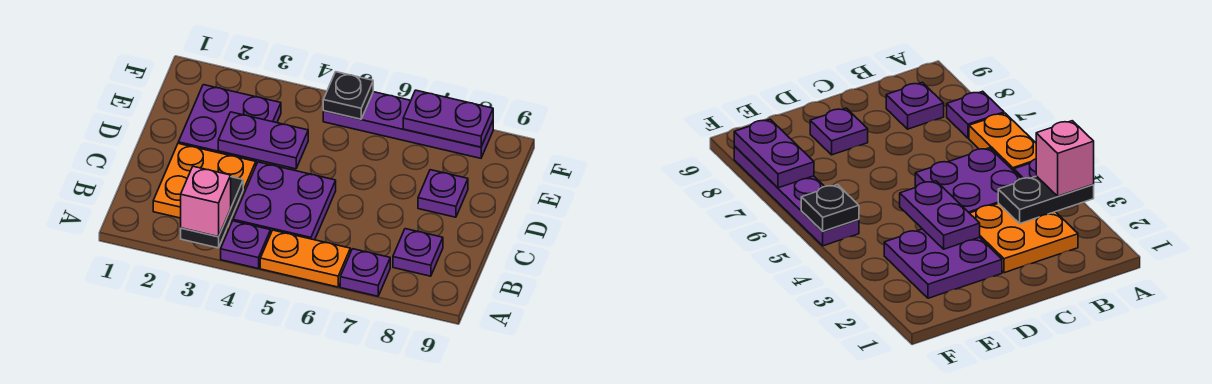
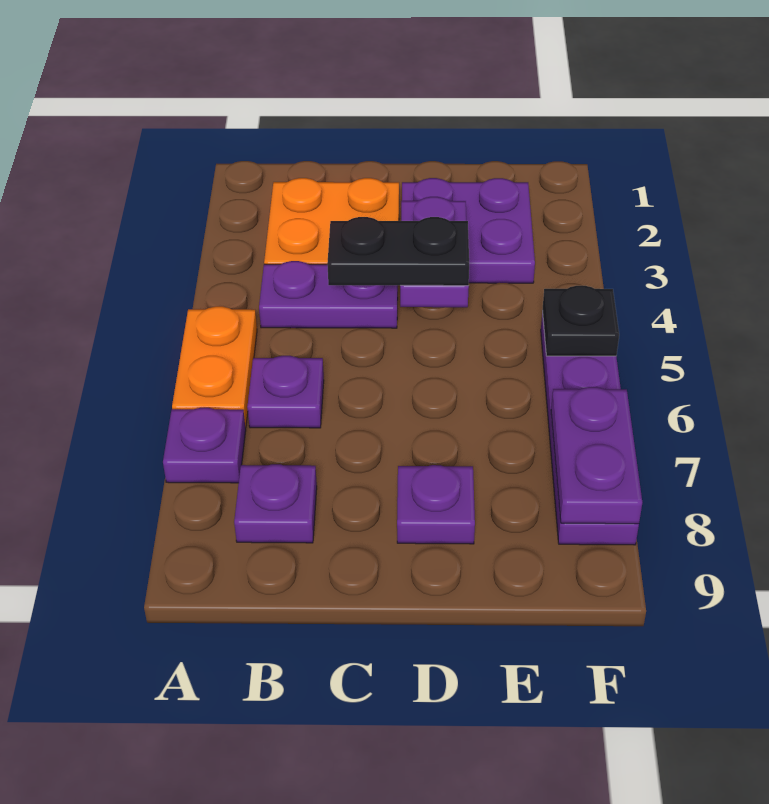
black 1x2 plate [181,177,243,248] -> black 1x2 plate moved to [327,217,469,286]
pink 1x1 brick [181,166,231,237] -> none
purple 1x1 plate [221,221,271,268] -> purple 1x1 plate moved to [247,356,324,428]
purple 2x2 plate [233,162,336,240] -> purple 1x2 plate [259,261,398,328]

